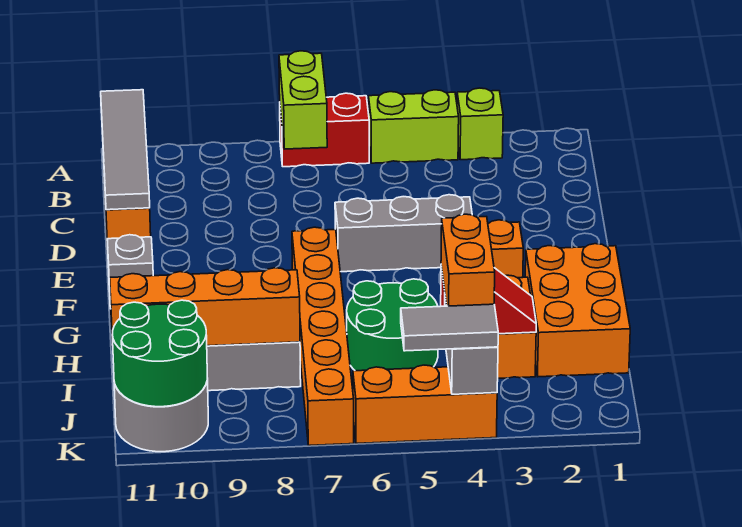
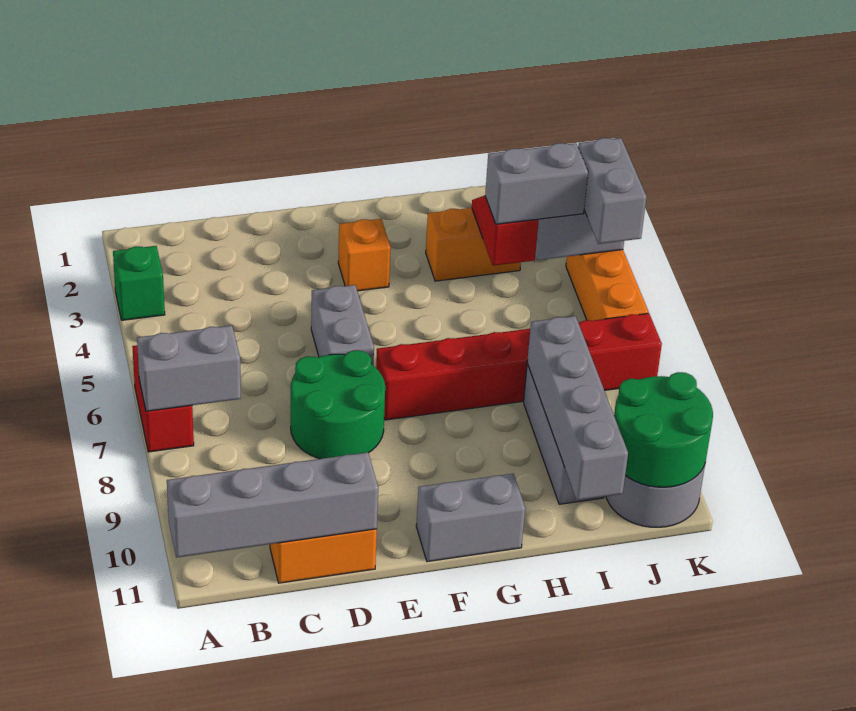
lime 1x1 brick [457,88,503,160] -> green 1x1 brick [113,246,165,320]
lime 1x2 brick [369,90,459,163] -> none
lime 1x2 brick [279,51,327,149] -> grey 1x2 brick [137,325,241,411]
grey 1x4 tile [101,90,150,210] -> grey 1x4 brick [167,452,378,558]
grey 1x3 brick [335,195,472,272] -> grey 1x2 brick [311,285,374,366]
orange 1x6 brick [292,227,354,445] -> red 1x6 brick [376,313,662,420]
grey 1x1 brick [107,235,153,309] -> grey 1x2 brick [416,474,525,562]
orange 2x3 brick [525,244,630,377] -> none
green 2x2 round brick [347,279,438,371] -> green 2x2 round brick moved to [291,350,385,459]
orange 1x2 brick [441,214,495,306] -> grey 1x2 brick [485,143,588,224]
orange 1x4 brick [110,268,300,346] -> grey 1x4 brick [527,316,628,500]
grey 1x2 tile [401,304,498,351] -> grey 1x2 brick [578,138,647,244]

